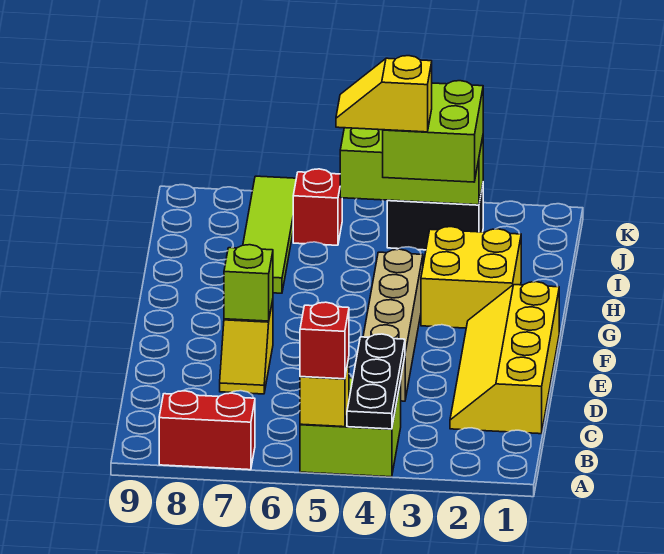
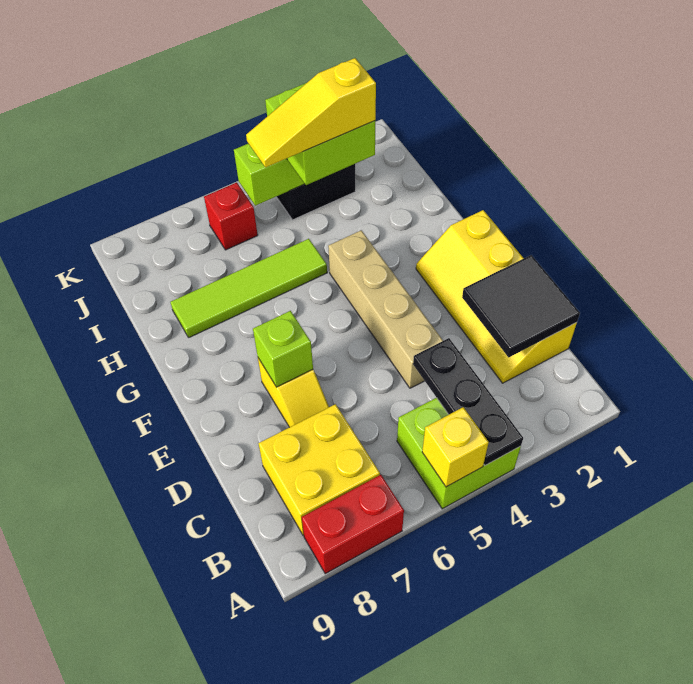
red 1x1 brick [300,302,349,379] -> none
none -> black 2x2 tile [462,255,580,357]
yellow 2x2 brick [421,227,521,328] -> yellow 2x2 brick moved to [258,404,380,536]
lime 1x4 tile [243,176,296,293] -> lime 1x4 tile turned to [170,239,327,338]
yellow 1x2 slope [336,56,432,132] -> yellow 1x3 slope [246,58,376,167]

